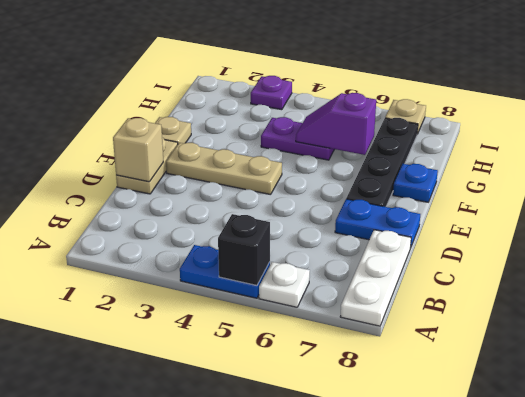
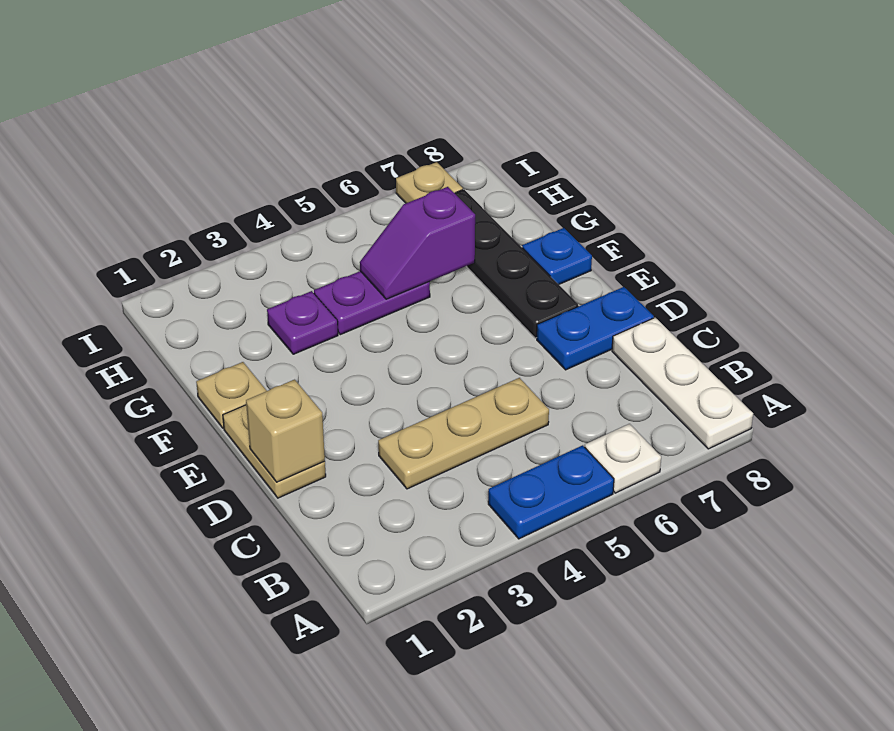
black 1x1 brick [218,214,270,285] -> none
tan 1x3 plate [166,143,282,195] -> tan 1x3 plate moved to [378,378,549,489]
purple 1x1 plate [251,76,292,110] -> purple 1x1 plate moved to [267,291,338,354]

